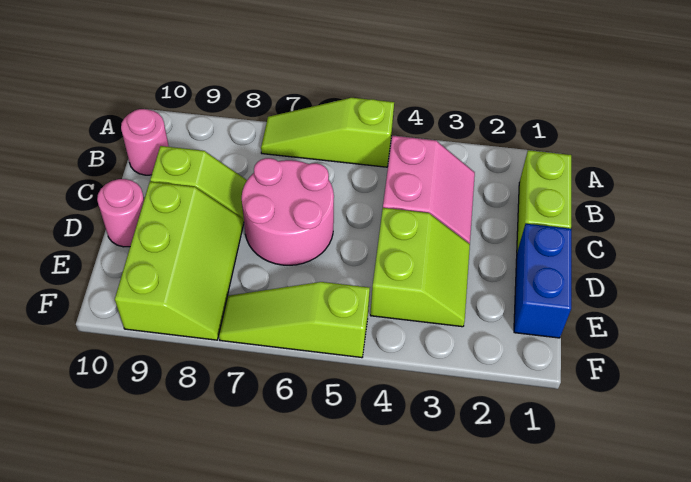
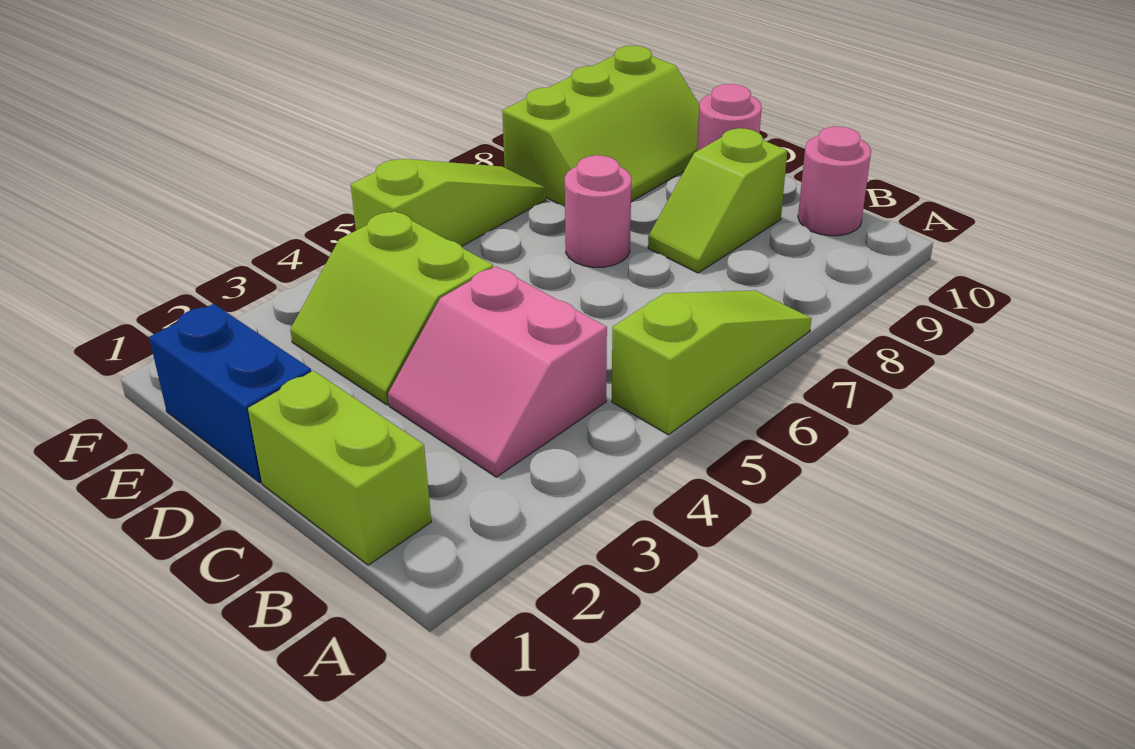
pink 2x2 round brick [242,158,334,265] -> pink 1x1 round brick [565,155,631,267]
lime 2x3 slope [115,182,243,340] -> lime 2x3 slope turned to [502,46,699,207]

